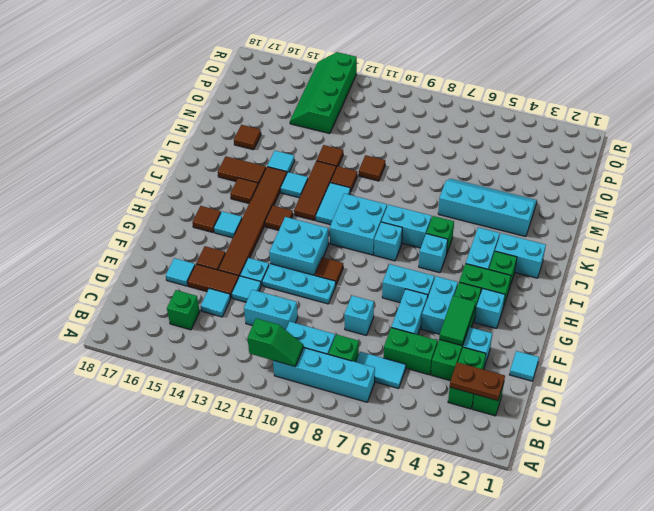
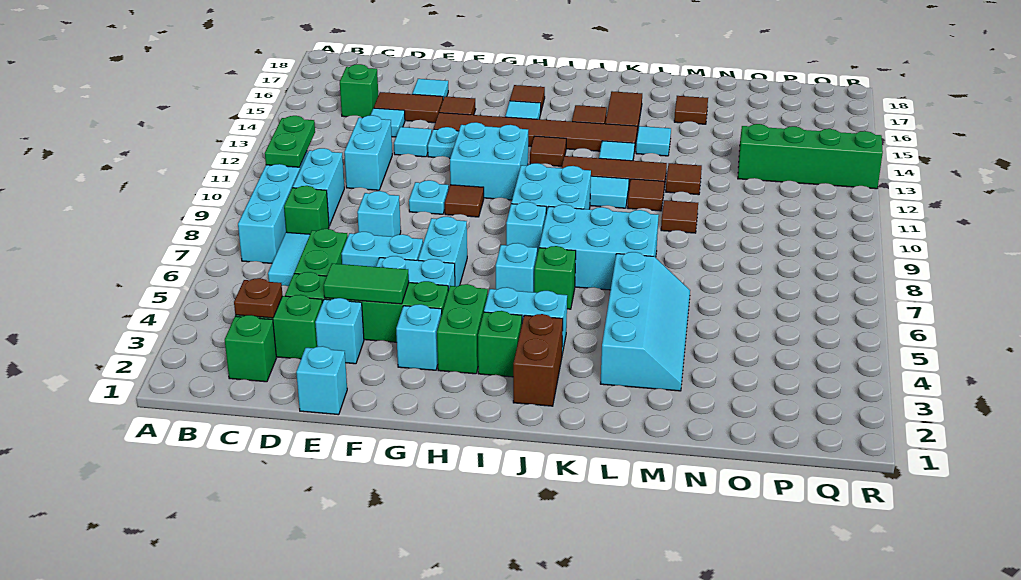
green 1x2 slope [247,318,303,366] -> green 1x2 plate [265,116,315,167]
brown 1x2 plate [450,362,505,401] -> brown 1x1 plate [234,278,283,318]
cyan 1x1 tile [509,351,539,381] -> cyan 1x1 brick [296,346,347,415]
brown 1x2 tile [187,264,239,298] -> brown 1x2 tile turned to [374,92,443,123]
cyan 1x3 plate [262,264,336,304] -> cyan 1x1 plate [409,180,449,214]
cyan 1x2 brick [495,233,546,278] -> brown 1x2 brick [513,314,563,406]
cyan 1x2 brick [381,205,432,248] -> cyan 2x3 brick [539,205,659,290]

